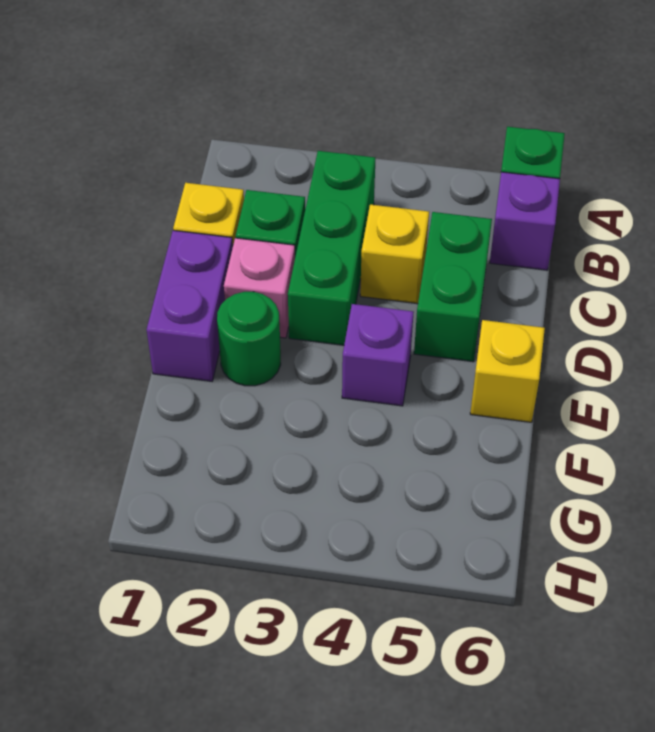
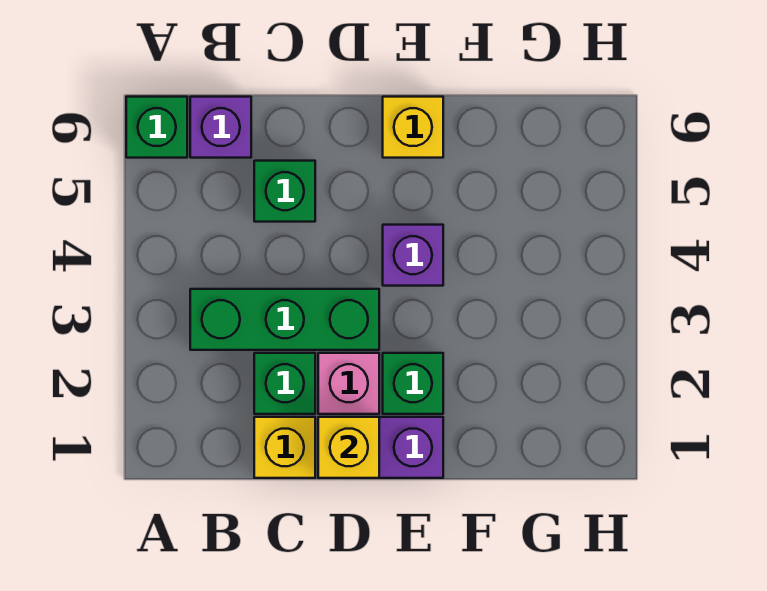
yellow 1x1 brick [360,205,429,304] -> yellow 1x1 brick moved to [318,417,379,478]
green 1x2 brick [414,212,492,362] -> green 1x1 brick [254,161,315,222]
green 1x1 round brick [217,292,281,386] -> green 1x1 brick [383,353,443,414]

